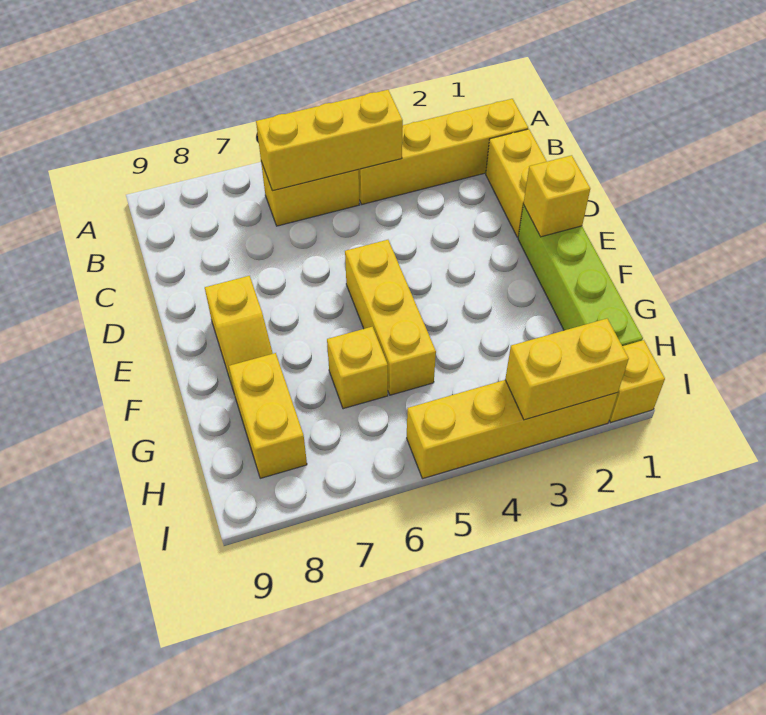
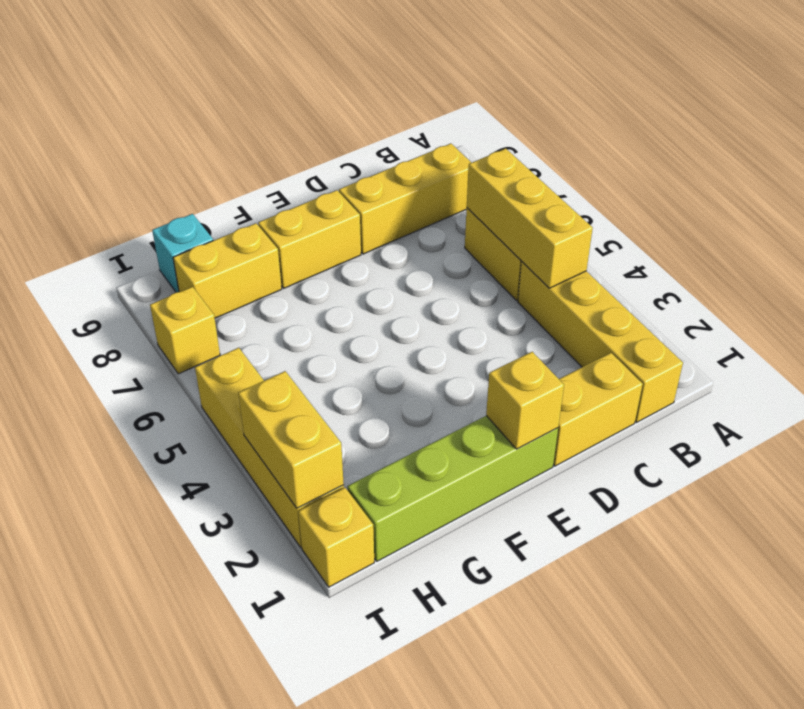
yellow 1x3 brick [345,240,436,395] -> yellow 1x3 brick moved to [339,144,471,254]
yellow 1x2 slope [205,276,273,395] -> yellow 1x2 brick [258,190,361,288]
yellow 1x1 brick [327,327,388,409] -> yellow 1x1 brick moved to [150,287,220,374]
none -> cyan 1x1 brick [152,214,213,292]

